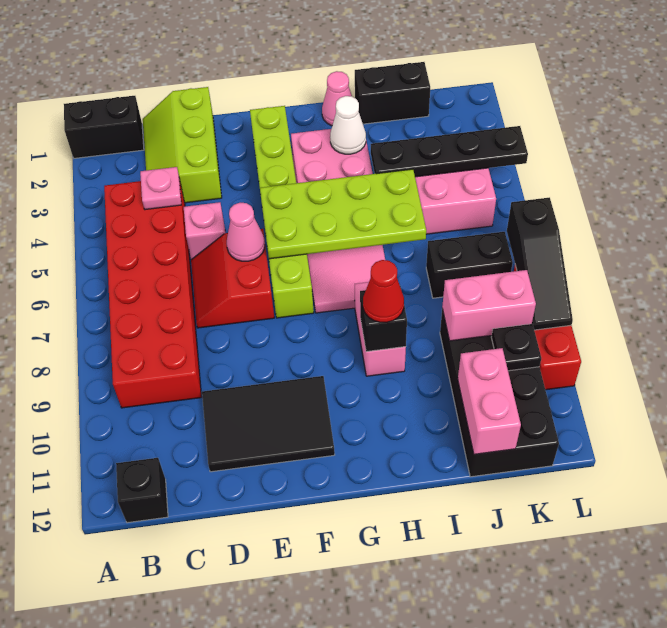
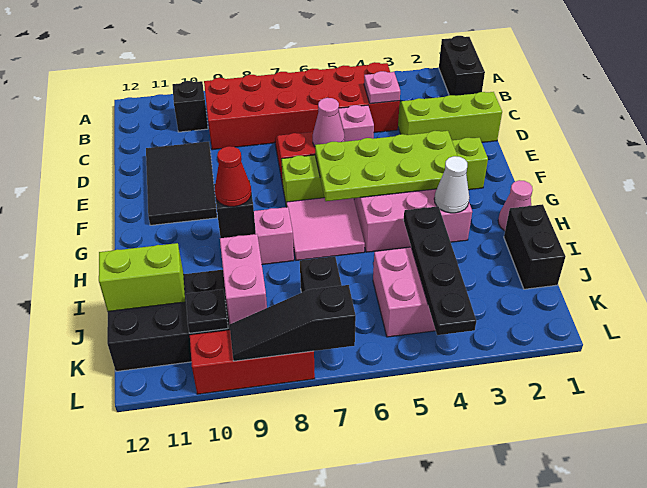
black 1x1 brick [116,458,168,523] -> black 1x1 brick moved to [172,81,208,132]
lime 2x4 plate [260,169,426,259] -> lime 2x4 plate turned to [315,131,458,201]
pink 1x2 brick [458,348,521,454] -> lime 1x2 brick [99,243,185,312]

